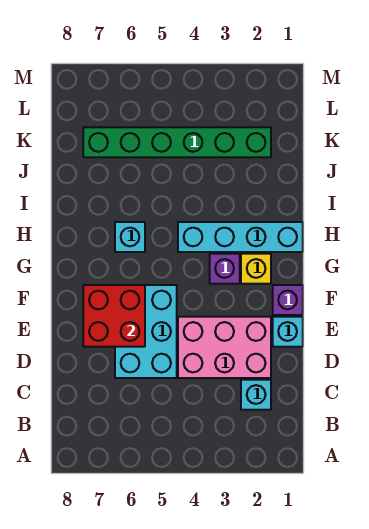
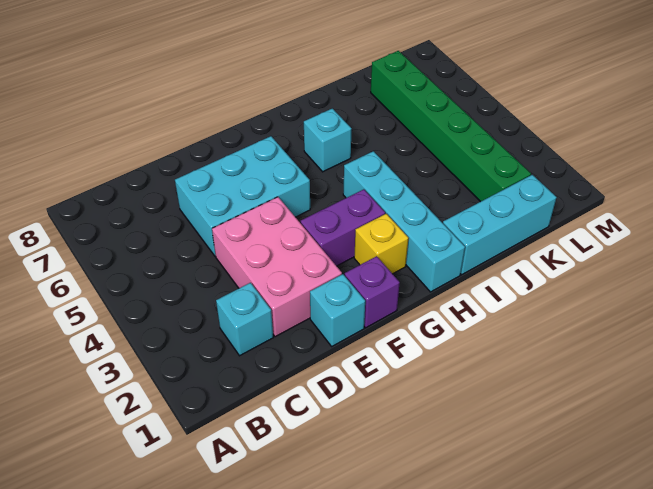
red 2x2 brick [83,285,145,347] -> none
purple 1x1 brick [210,254,240,284] -> purple 1x2 brick [300,189,385,266]
none -> cyan 1x3 brick [443,175,557,275]

